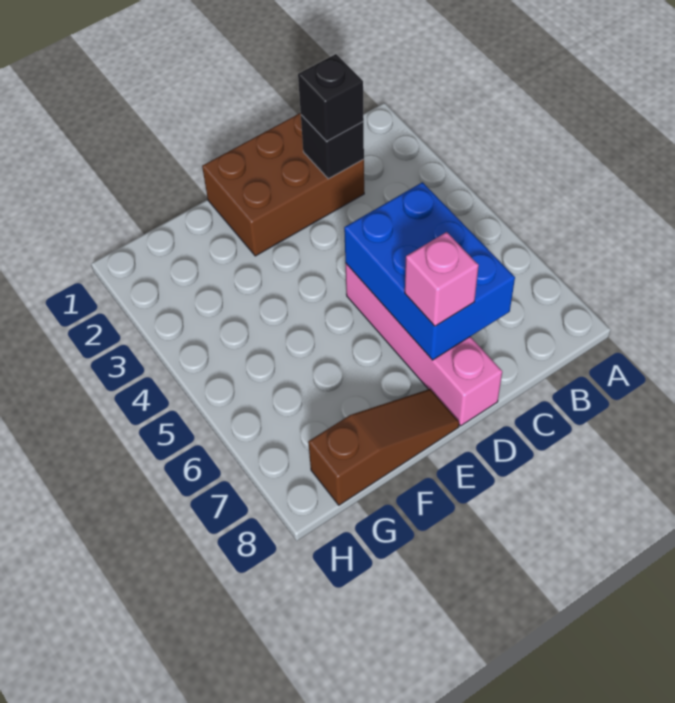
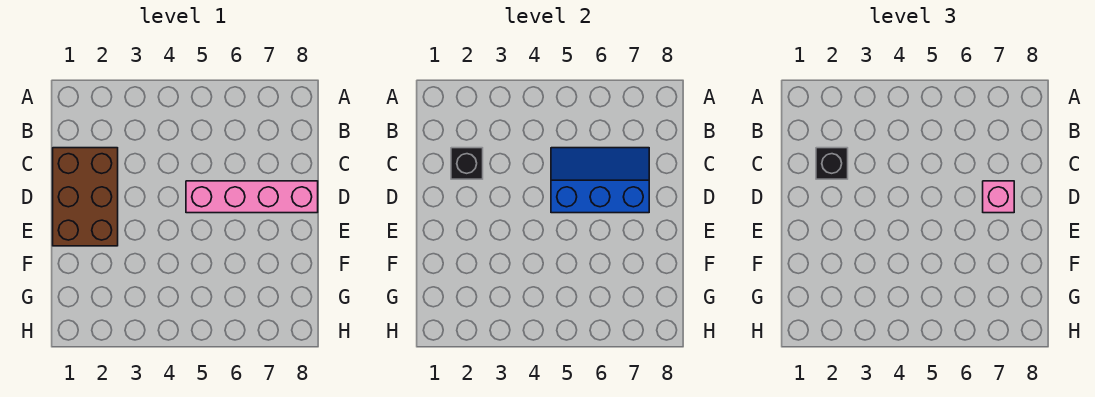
blue 2x3 brick [344,182,515,360] -> blue 2x3 slope [551,148,649,213]
brown 1x3 slope [308,389,459,505] -> none

